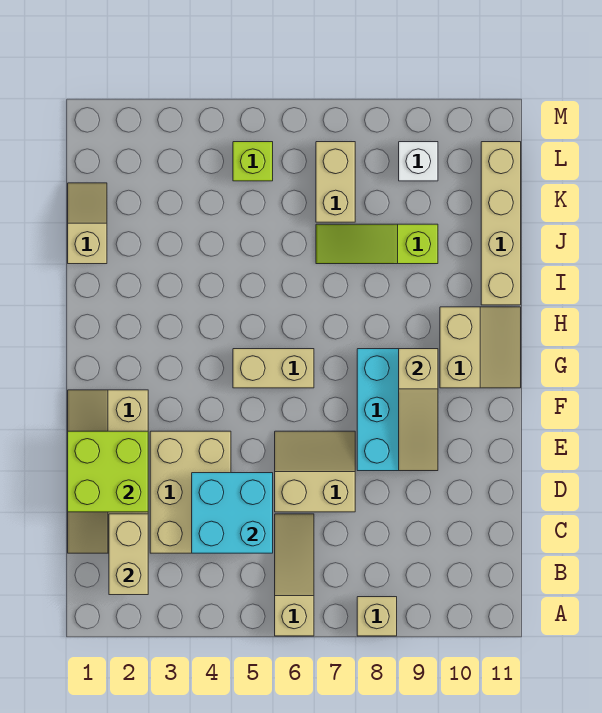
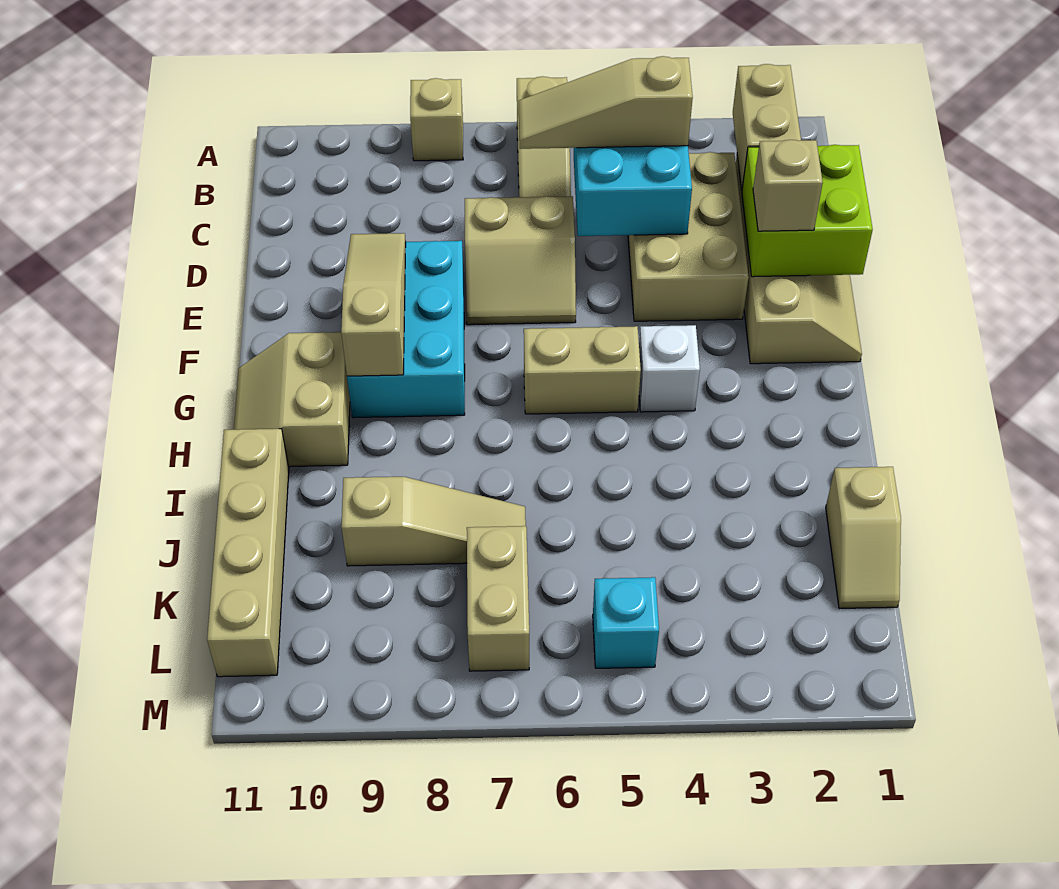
none -> tan 1x3 slope [519,56,693,149]
none -> tan 1x1 brick [753,140,823,231]
lime 1x3 slope [316,224,438,264] -> tan 1x3 slope [341,477,526,566]
lime 1x1 brick [233,142,273,181] -> cyan 1x1 brick [593,577,659,668]
white 1x1 brick [399,142,438,181] -> white 1x1 brick moved to [639,325,700,412]

